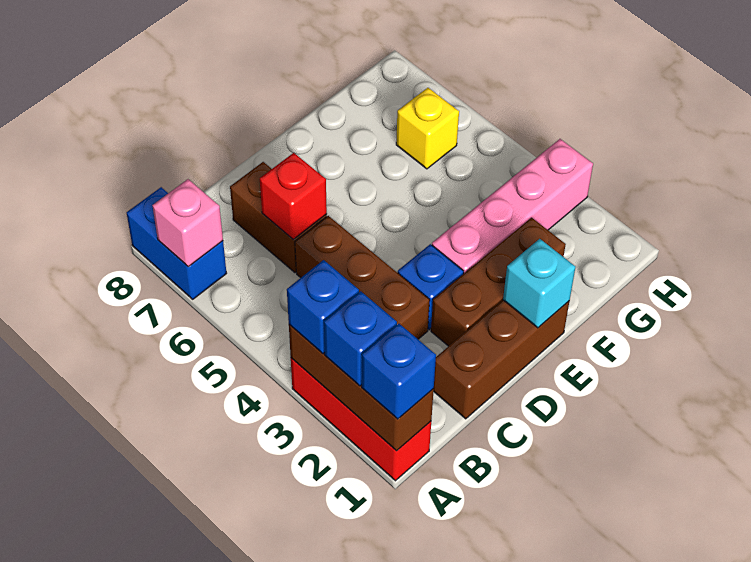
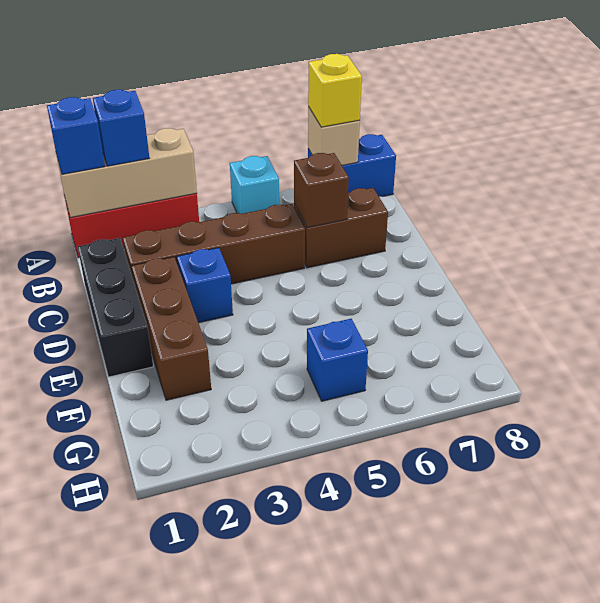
brown 1x3 brick [289,325,434,451] -> tan 1x3 brick [57,128,197,218]
blue 1x1 brick [287,260,359,354] -> blue 1x1 brick moved to [307,319,368,401]
pink 1x1 brick [152,179,223,266] -> tan 1x1 brick [308,107,360,165]
brown 1x3 brick [434,300,569,419] -> black 1x3 brick [78,238,153,377]
brown 1x3 brick [295,216,430,339] -> brown 1x4 brick [123,204,305,284]
red 1x1 brick [260,153,327,240] -> brown 1x1 brick [294,153,349,228]
cyan 1x1 brick [503,239,575,328] -> cyan 1x1 brick moved to [230,156,279,214]
pink 1x4 brick [432,139,593,273] -> none
yellow 1x1 brick [396,88,459,169] -> yellow 1x1 brick moved to [308,54,362,127]

